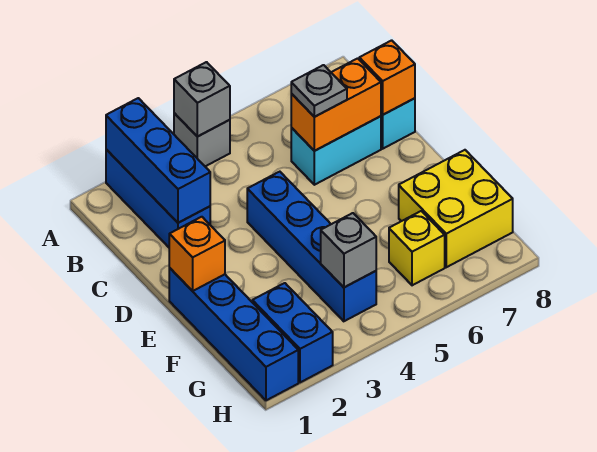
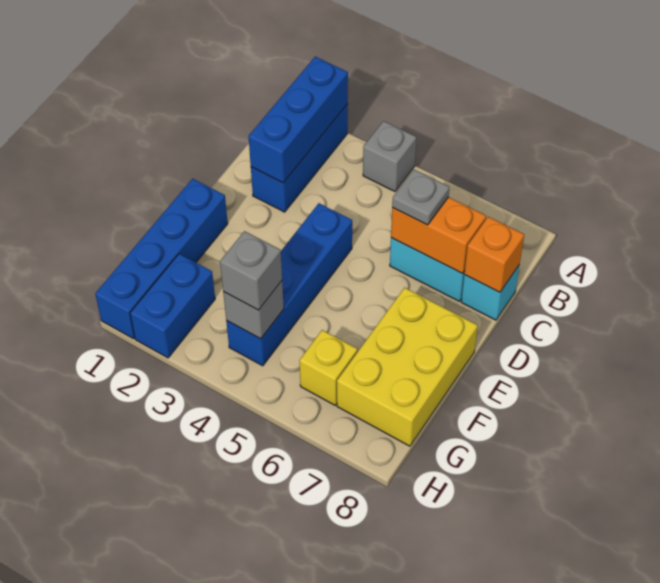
grey 1x1 brick [174,62,230,137] -> grey 1x1 brick moved to [220,231,282,310]
orange 1x1 brick [169,217,225,291] -> none
yellow 2x2 brick [399,150,513,267] -> yellow 2x3 brick [337,288,478,446]

